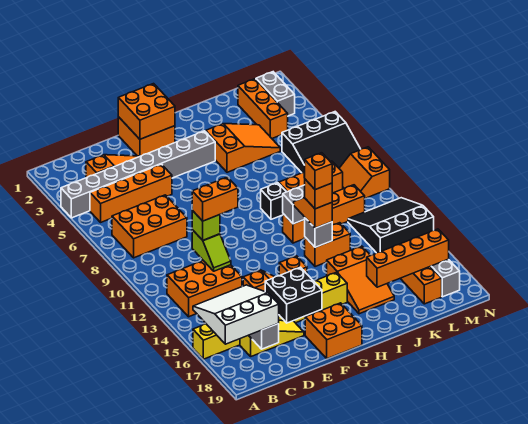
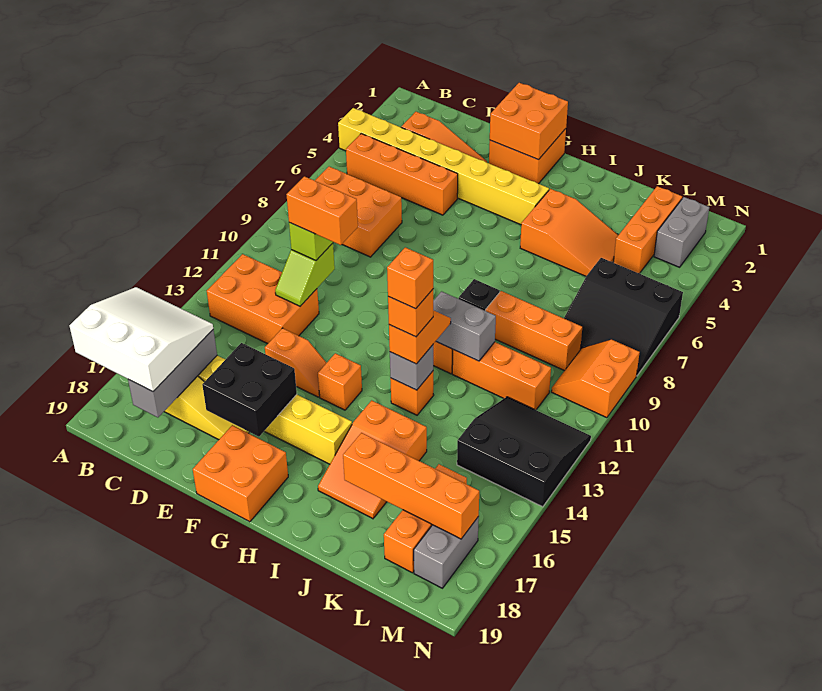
grey 1x8 brick [61,131,215,218] -> yellow 1x8 brick [338,108,549,225]
orange 1x2 brick [305,223,350,267] -> orange 1x1 brick [390,371,434,415]

